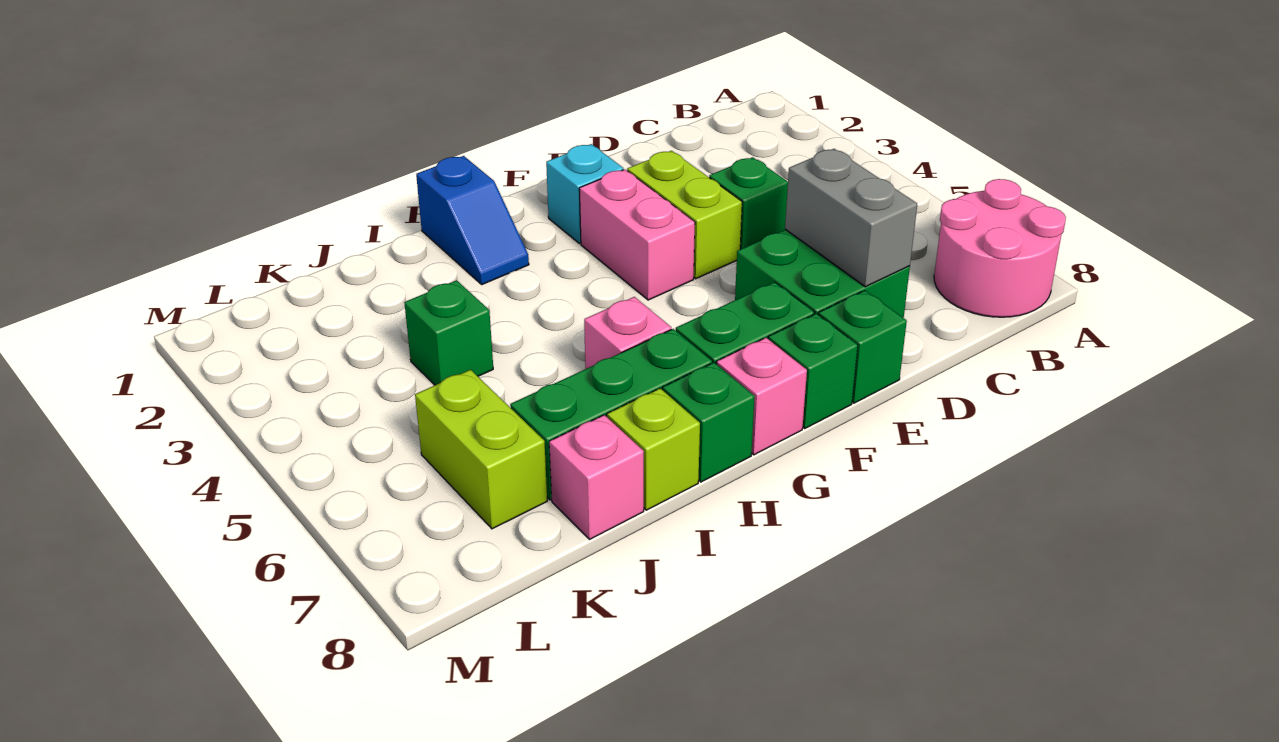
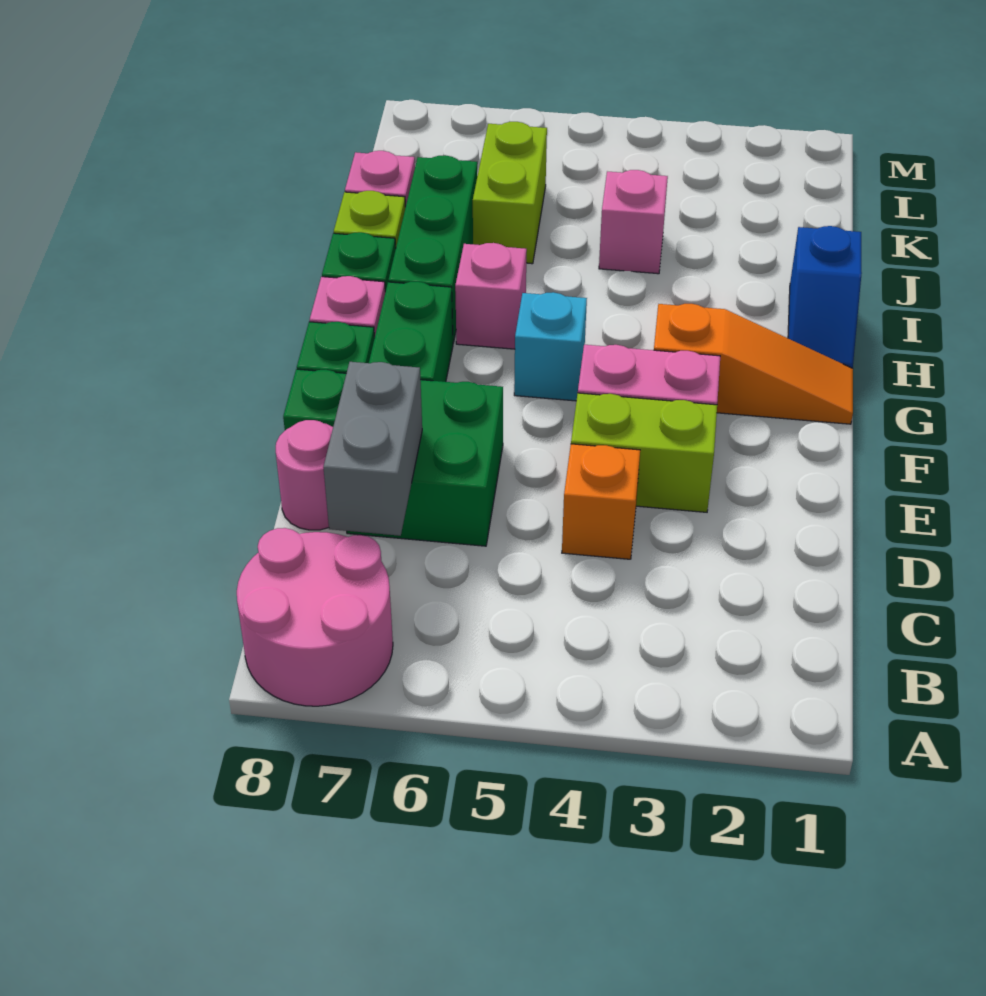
green 1x1 brick [709,157,788,249] -> orange 1x1 brick [562,444,640,559]
grey 1x2 brick [785,149,917,287] -> grey 1x2 brick turned to [323,362,422,536]
none -> pink 1x1 round brick [276,420,333,530]
cyan 1x1 brick [546,144,623,244] -> cyan 1x1 brick moved to [514,292,587,401]
none -> orange 1x3 slope [654,304,853,424]
blue 1x2 slope [416,156,529,284] -> blue 1x2 slope turned to [788,226,862,368]
green 1x1 brick [404,280,493,385] -> pink 1x1 brick [599,170,668,274]
lime 1x2 brick [415,370,547,529] -> lime 1x2 brick turned to [473,122,547,264]

